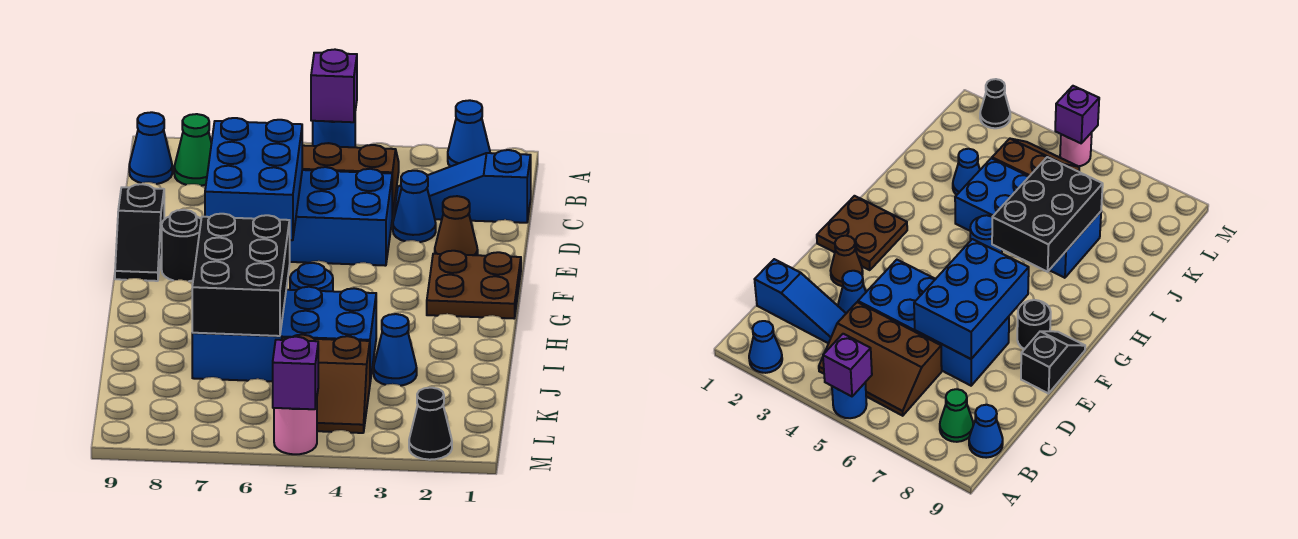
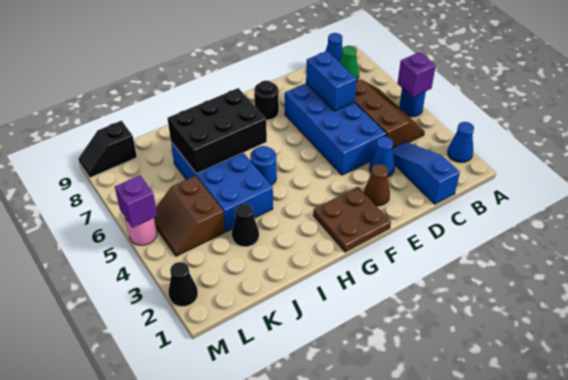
blue 2x3 brick [205,118,302,240] -> blue 1x2 brick [306,51,357,111]
black 1x2 slope [115,184,164,281] -> black 1x2 slope moved to [78,121,137,178]
blue 1x1 cone [374,314,417,386] -> black 1x1 cone [232,204,259,247]

